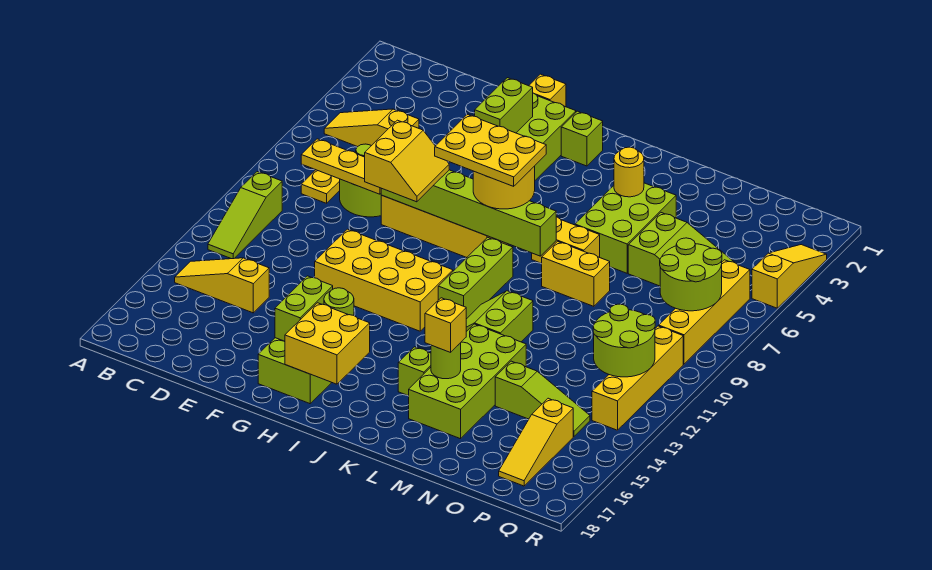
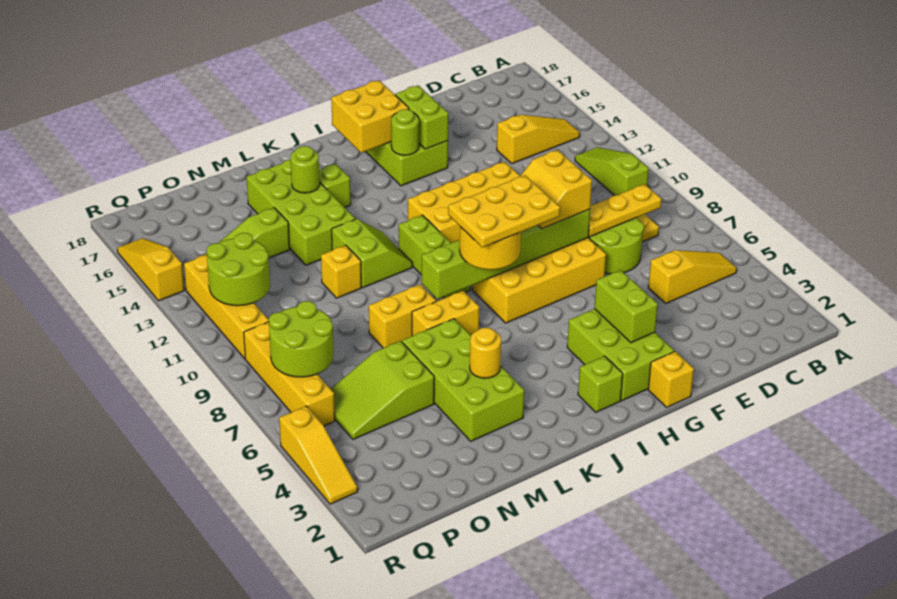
lime 2x3 brick [575,183,676,273] -> lime 2x4 brick [402,319,525,441]
yellow 1x1 brick [425,298,466,352] -> yellow 1x1 brick moved to [321,245,361,298]
yellow 1x3 slope [499,398,573,486] -> yellow 1x3 slope moved to [117,238,184,301]

